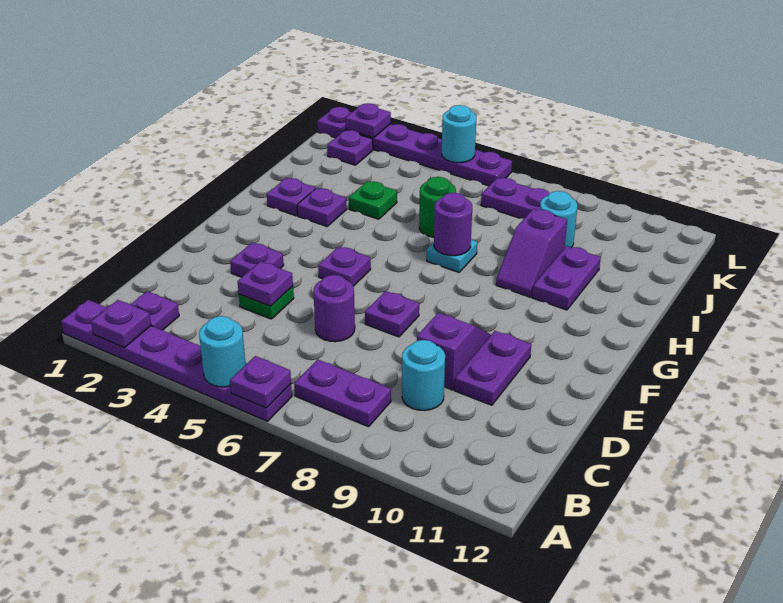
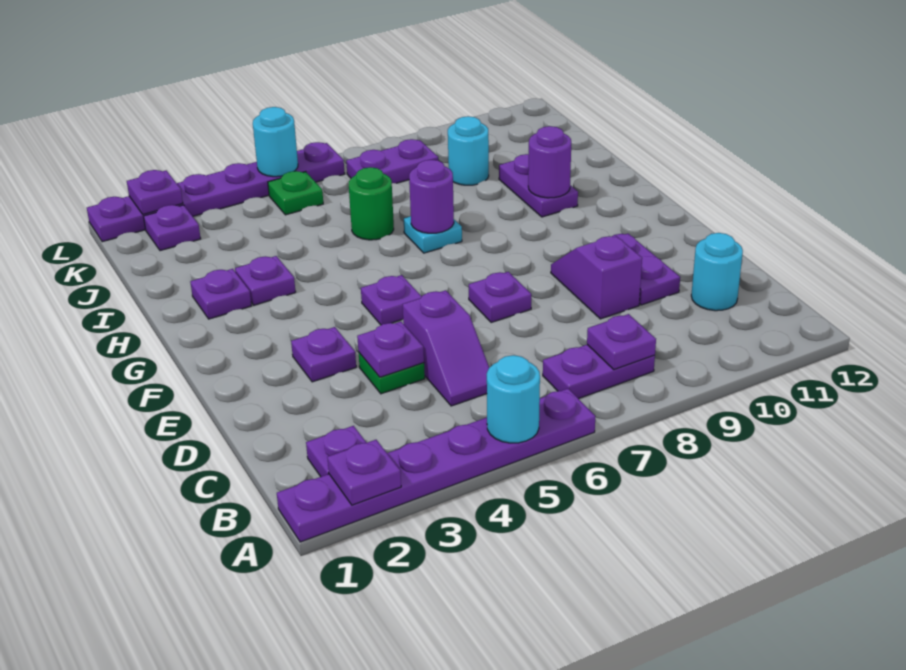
purple 1x1 plate [230,356,291,408] -> purple 1x1 plate moved to [587,314,656,369]
cyan 1x1 round brick [402,340,445,410] -> cyan 1x1 round brick moved to [691,233,743,311]
purple 1x1 round brick [313,275,355,342] -> purple 1x1 round brick moved to [528,126,571,198]
purple 1x2 slope [496,209,567,297] -> purple 1x2 slope moved to [403,290,489,406]
green 1x1 plate [349,181,397,219] -> green 1x1 plate moved to [268,171,323,215]

